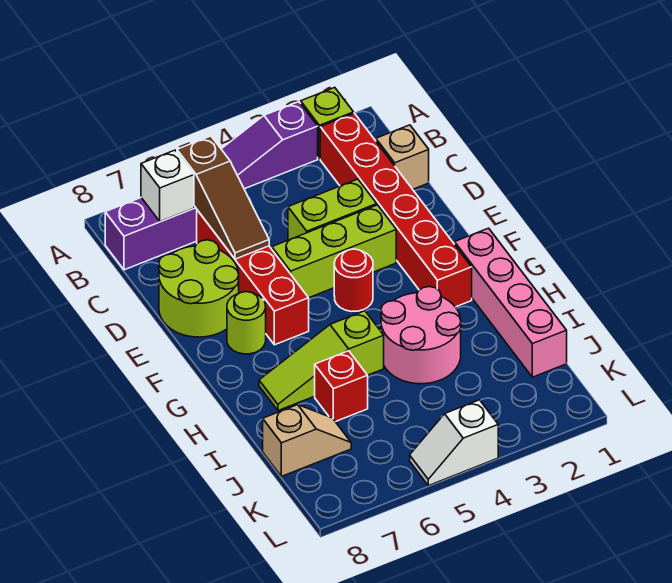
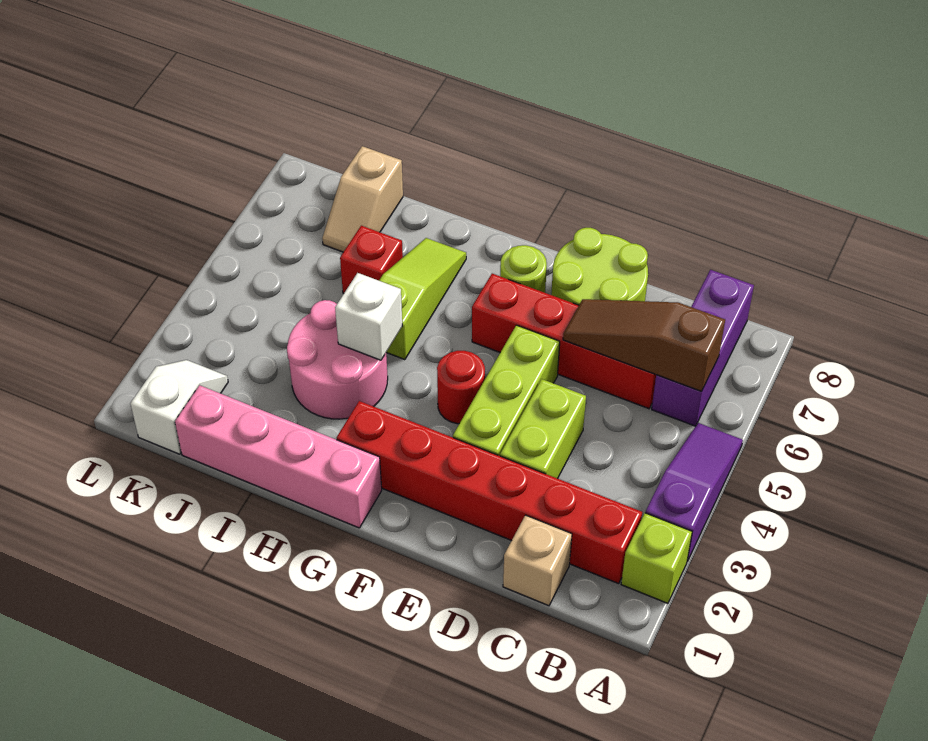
white 1x1 brick [141,150,194,222] -> white 1x1 brick moved to [335,273,402,360]
white 1x2 slope [410,400,498,486] -> white 1x2 slope moved to [130,360,228,454]

